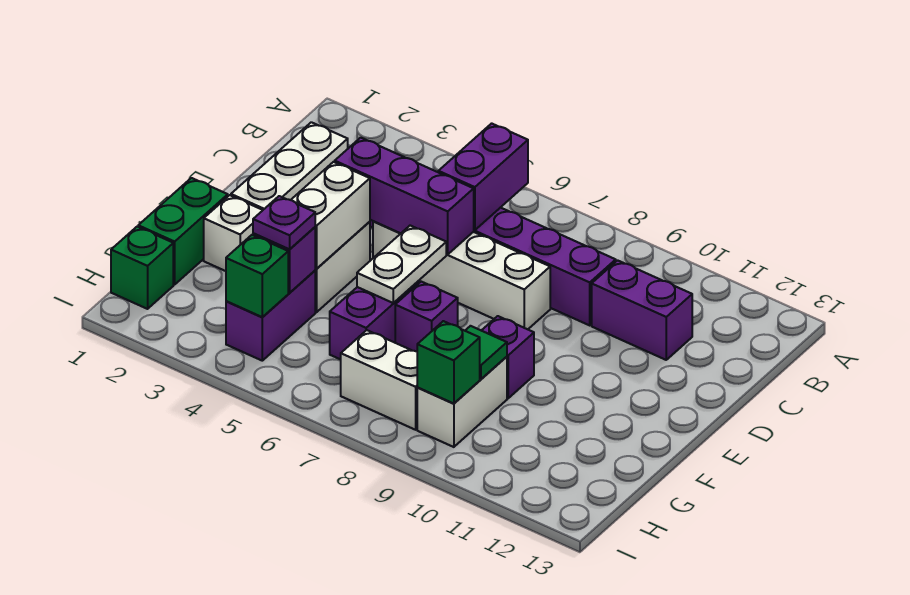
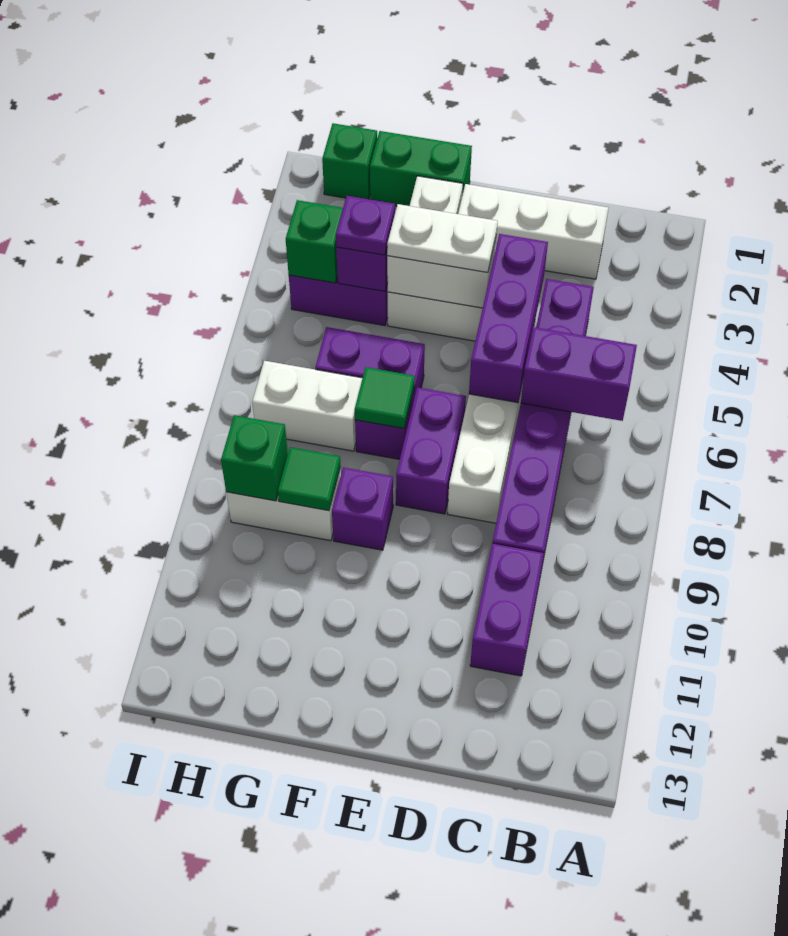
white 1x2 plate [357,226,446,303] -> white 1x2 plate moved to [387,204,498,272]
none -> purple 1x2 brick [396,387,466,514]
none -> green 1x1 tile [355,367,415,428]
white 1x2 brick [341,330,418,430] -> white 1x2 brick turned to [252,361,362,451]

